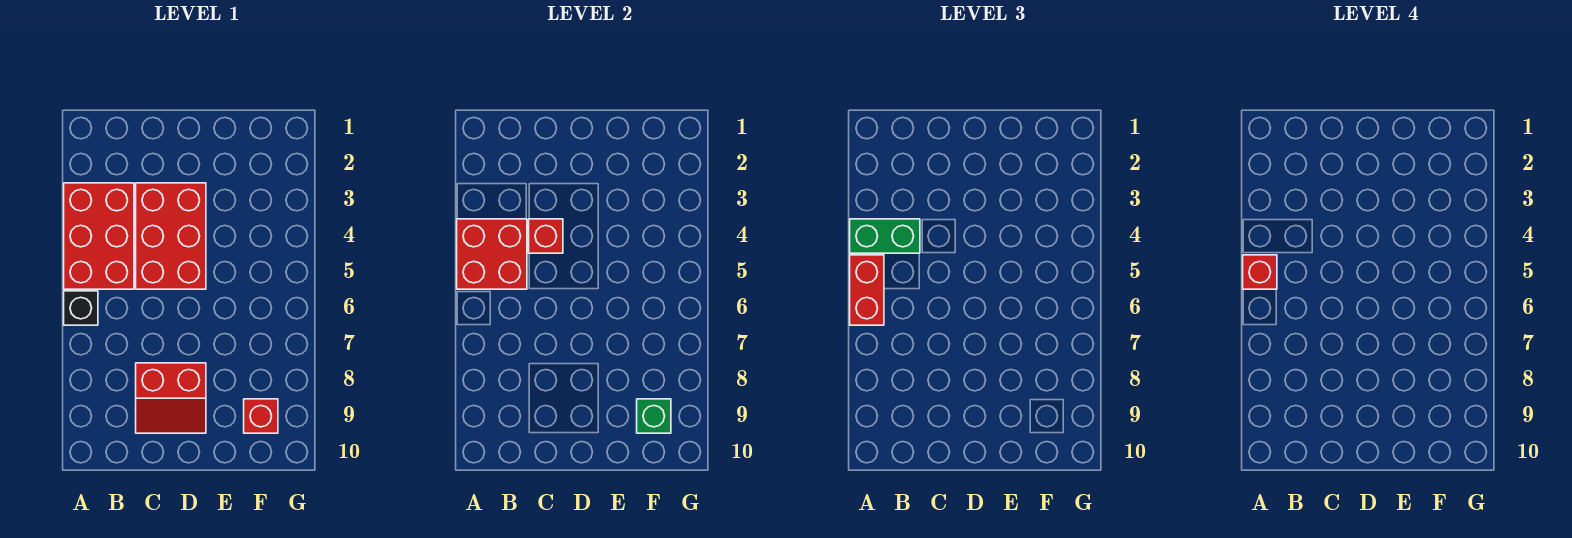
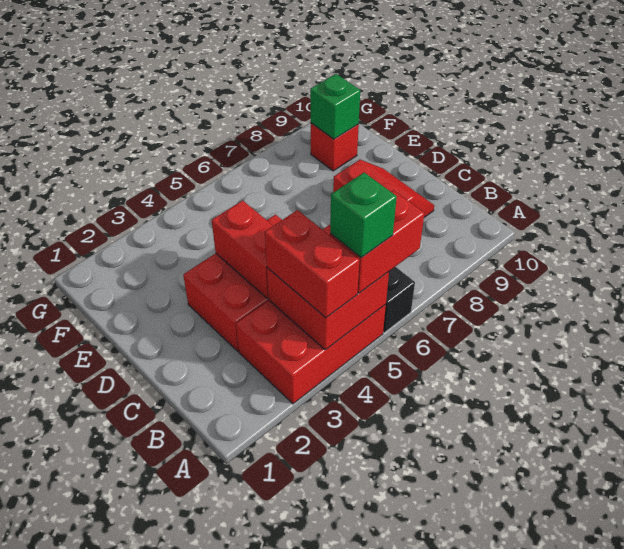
green 1x2 brick [850,219,920,253] -> red 1x2 brick [265,210,359,318]
red 1x1 brick [1243,255,1277,289] -> green 1x1 brick [330,173,397,258]
red 1x1 brick [529,219,563,253] -> red 1x2 brick [212,201,273,299]

